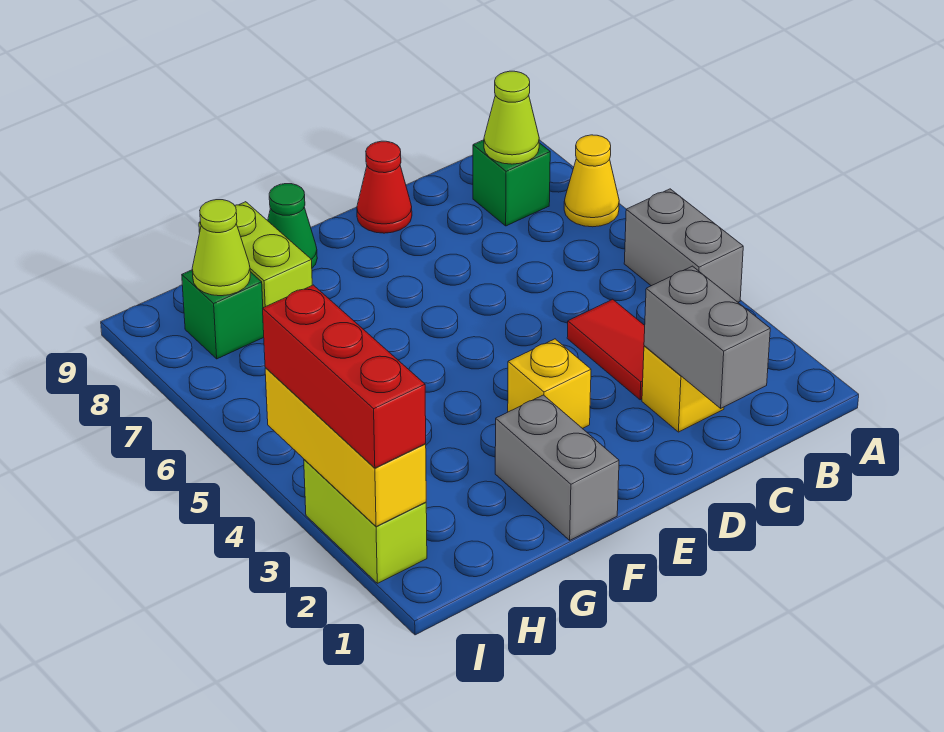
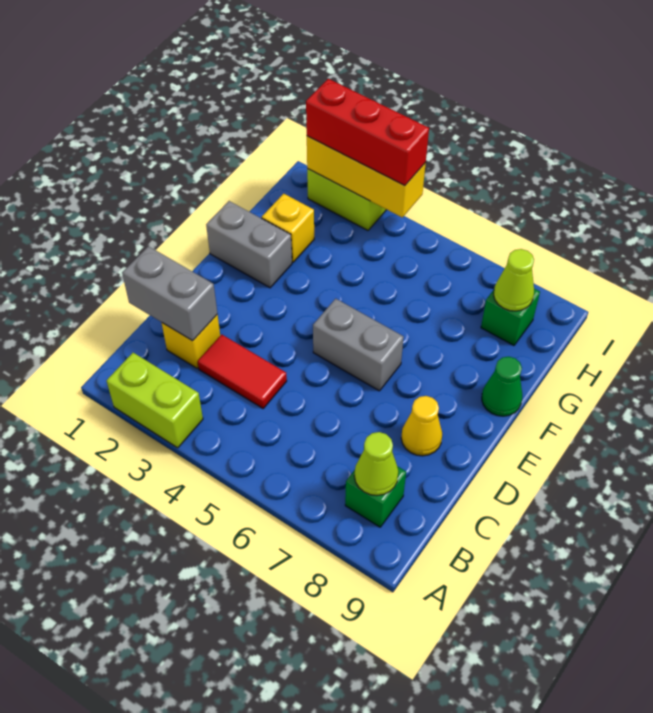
grey 1x2 brick [624,189,743,302] -> grey 1x2 brick moved to [313,299,404,391]
yellow 1x1 cone [564,135,619,227] -> yellow 1x1 cone moved to [401,396,442,456]
red 1x1 cone [357,141,412,233] -> none
yellow 1x1 brick [508,339,591,429] -> yellow 1x1 brick moved to [262,194,314,262]
lime 1x2 brick [199,202,312,308] -> lime 1x2 brick moved to [107,353,203,448]

